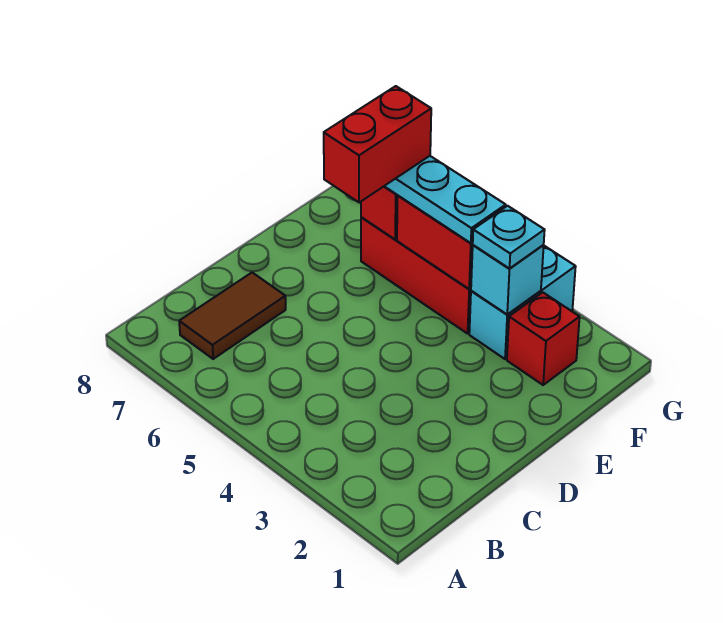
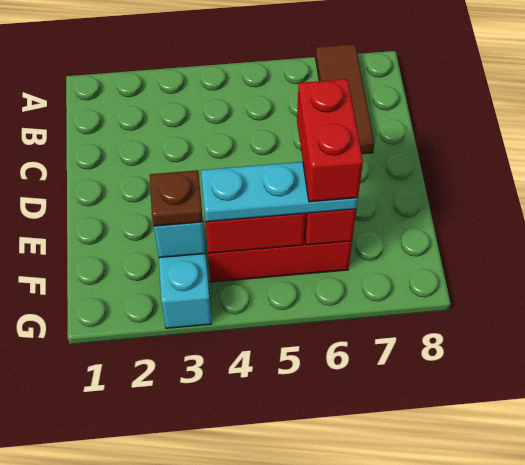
brown 1x2 tile [179,273,286,359] -> brown 1x3 tile [316,44,374,154]
red 1x1 brick [507,292,580,385] -> none
cyan 1x1 plate [473,206,545,269] -> brown 1x1 plate [150,170,203,226]

